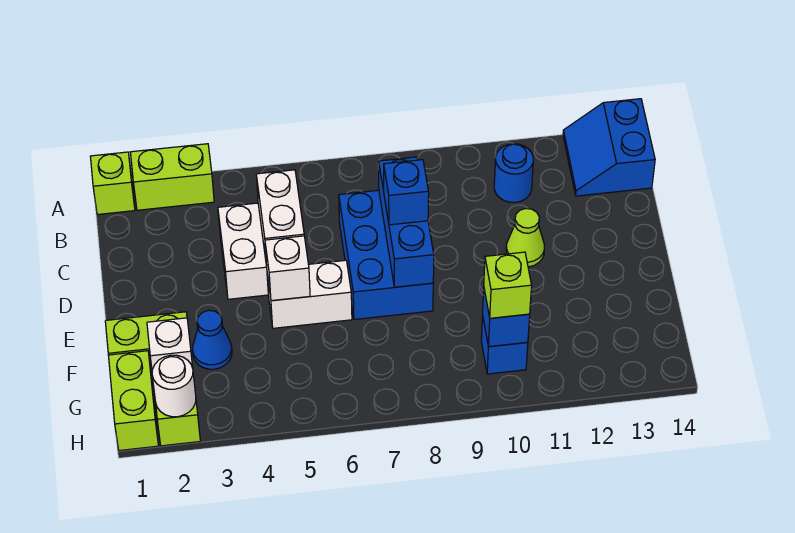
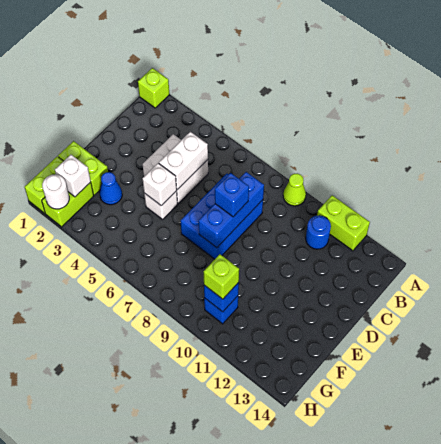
lime 1x2 brick [130,144,214,210] -> lime 1x2 brick moved to [317,195,370,251]
blue 2x2 slope [563,99,655,196] -> none
lime 1x1 cone [506,209,544,267] -> lime 1x1 cone moved to [283,173,306,206]
white 1x2 brick [267,260,352,328] -> white 1x1 brick [144,191,178,219]

